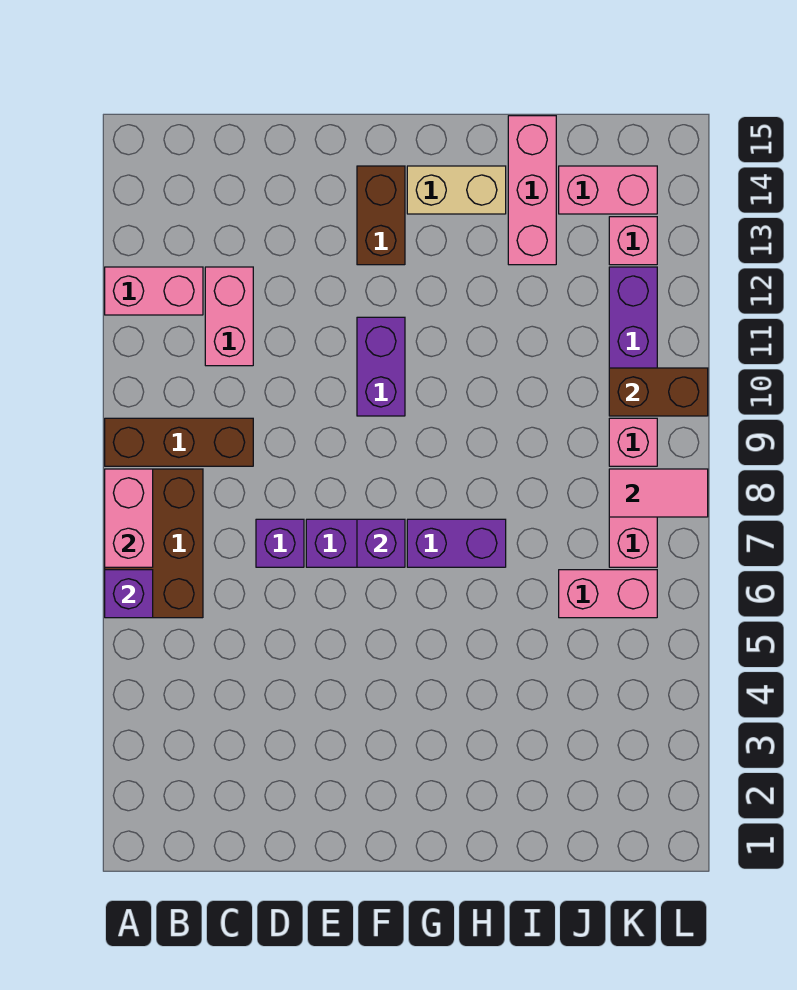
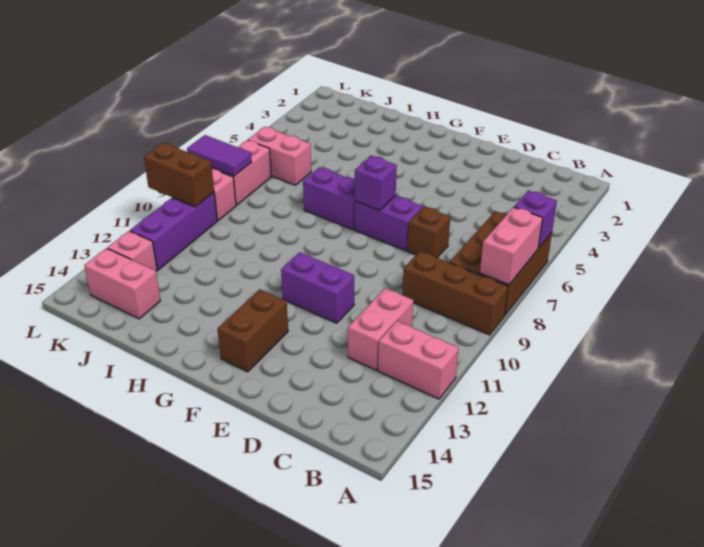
purple 1x1 brick [256,519,304,567] -> brown 1x1 brick [407,207,450,258]
purple 1x2 brick [357,317,405,416] -> purple 1x2 brick turned to [281,252,354,323]
tan 1x2 brick [407,166,506,214] -> none
pink 1x3 brick [508,116,556,265] -> none
pink 1x2 tile [609,469,708,517] -> purple 1x2 tile [187,135,252,176]

